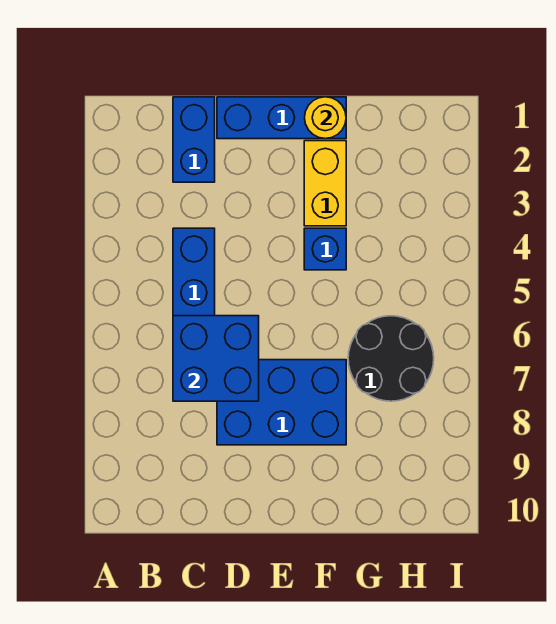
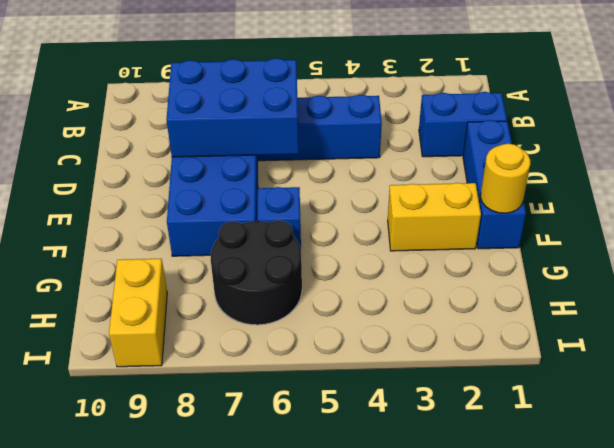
blue 2x2 brick [173,316,259,401] -> blue 2x3 brick [166,58,299,157]
blue 1x1 brick [304,228,346,270] -> blue 1x1 brick moved to [257,187,301,249]
none -> yellow 1x2 brick [109,259,167,367]

